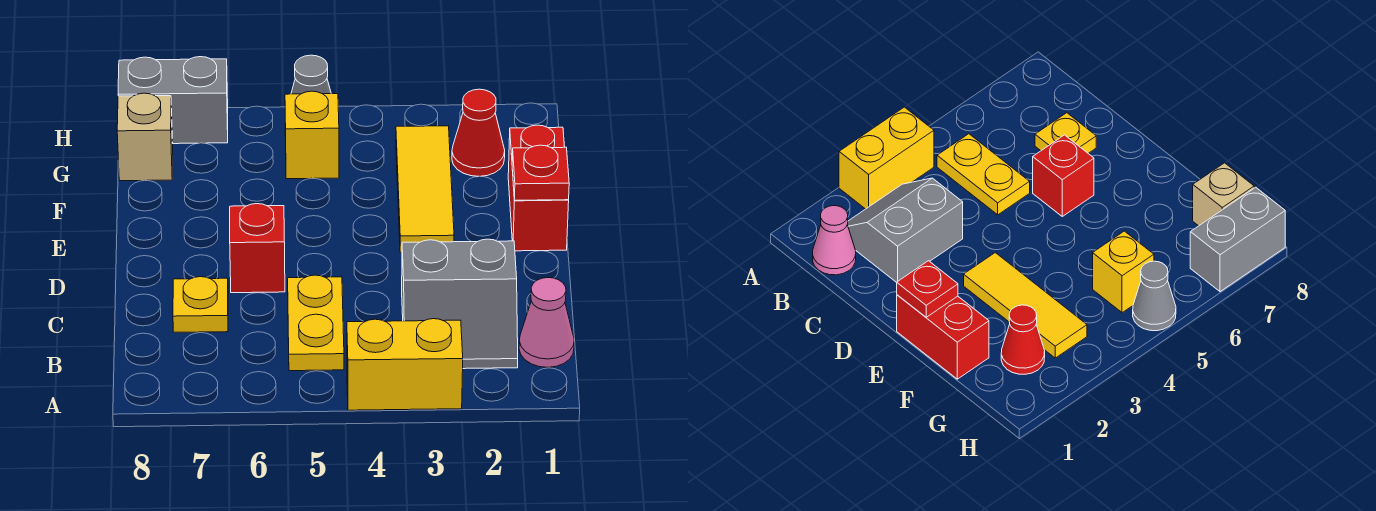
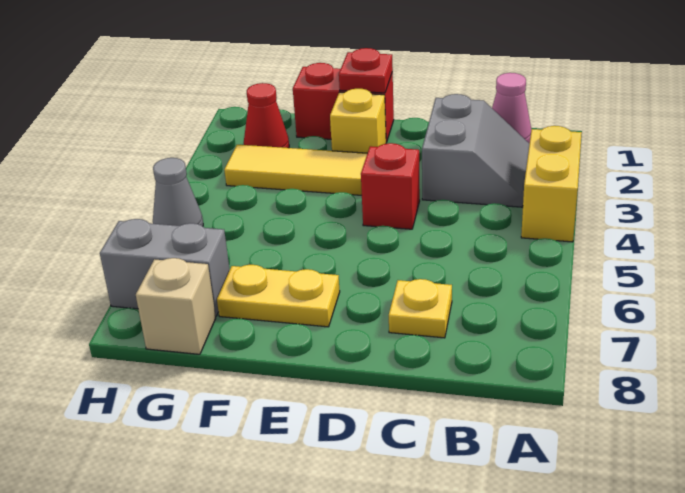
yellow 1x2 plate [288,275,344,371] -> yellow 1x2 plate moved to [217,265,340,327]
red 1x1 brick [230,204,285,293] -> red 1x1 brick moved to [361,143,420,229]
yellow 1x1 brick [285,91,339,179] -> yellow 1x1 brick moved to [330,89,386,153]
grey 1x2 brick [118,57,228,144] -> grey 1x2 brick turned to [100,219,230,316]

